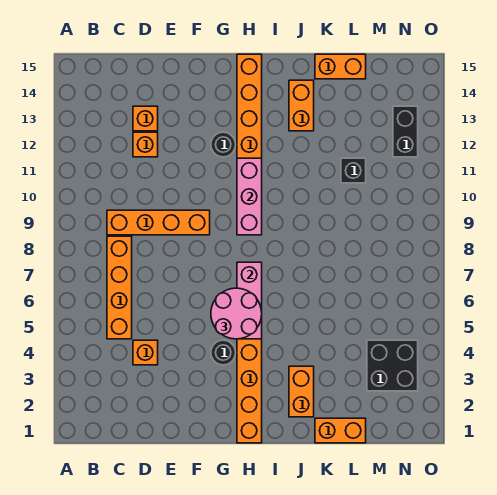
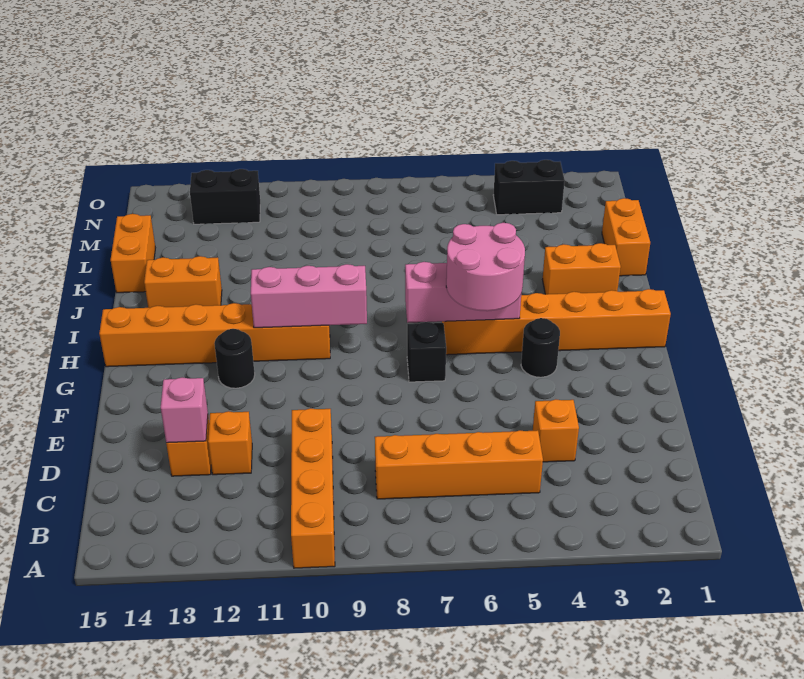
orange 1x4 brick [107,210,210,235] -> orange 1x4 brick moved to [291,408,335,568]
none -> pink 1x1 brick [161,377,208,443]
black 1x1 brick [341,158,366,183] -> black 1x1 brick moved to [407,322,446,382]
black 2x2 brick [367,340,418,391] -> black 1x2 brick [493,160,565,215]

